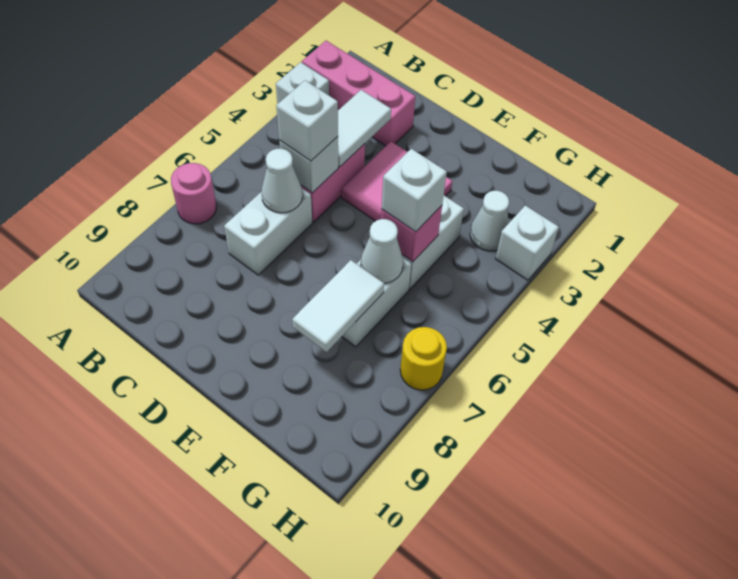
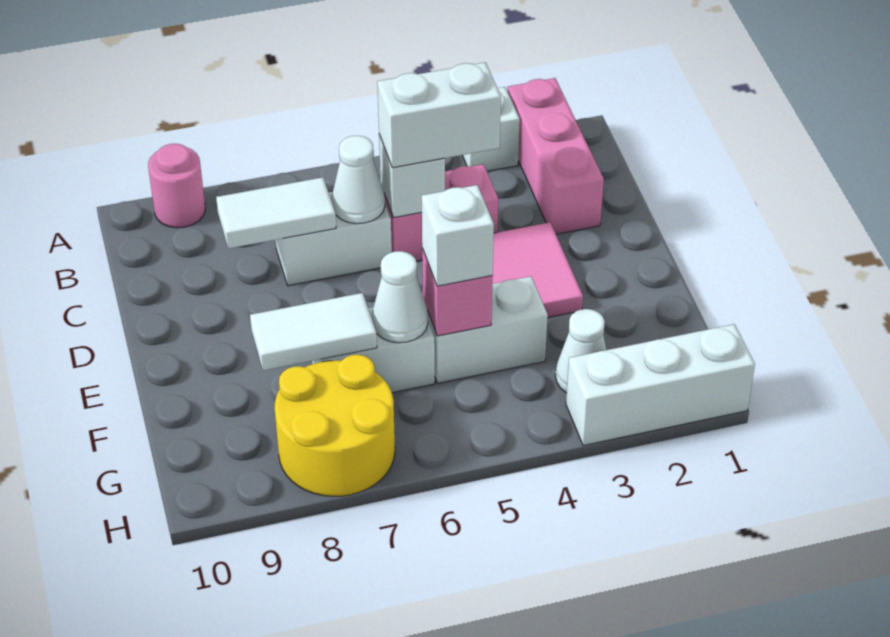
pink 1x1 round brick [171,163,216,224] -> pink 1x1 round brick moved to [148,144,205,228]
white 1x2 tile [338,90,391,167] -> white 1x2 tile moved to [216,177,336,249]
white 1x1 brick [276,80,338,161] -> white 1x2 brick [377,62,501,168]
white 1x1 brick [495,205,559,280] -> white 1x3 brick [566,324,755,446]
yellow 1x1 round brick [400,327,447,390] -> yellow 2x2 round brick [275,355,395,496]

